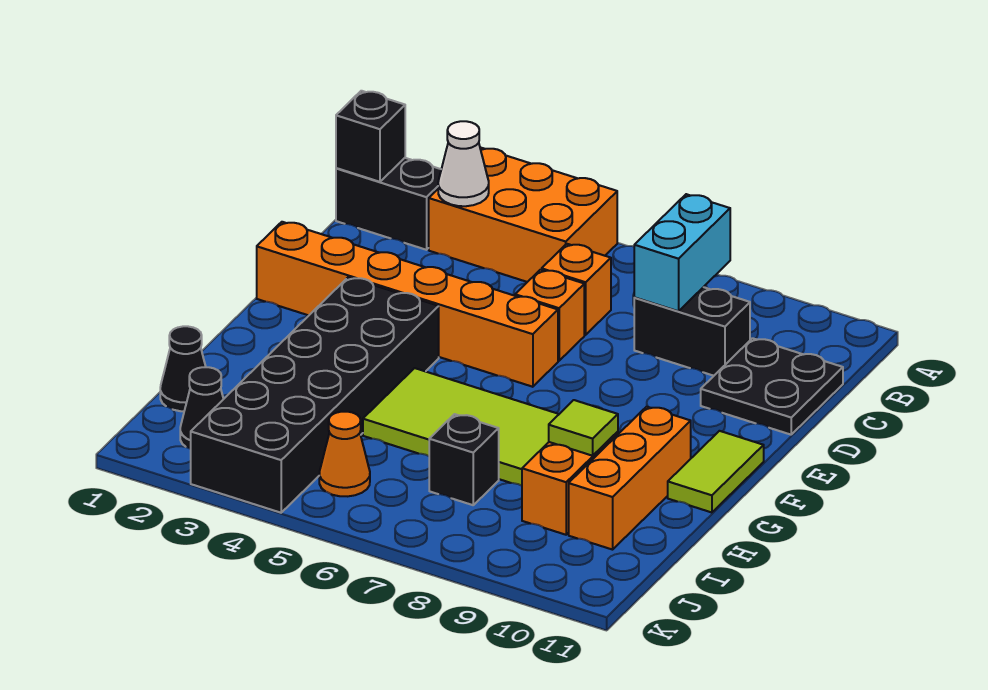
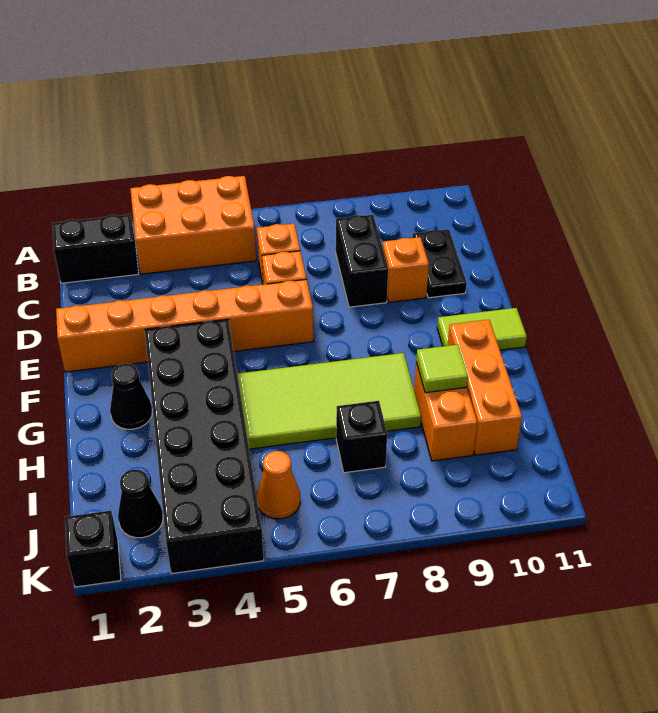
black 1x1 brick [336,91,405,182] -> black 1x1 brick moved to [65,511,121,587]
white 1x1 cone [438,121,489,206] -> none
cyan 1x2 brick [634,194,730,311] -> none
black 1x2 brick [634,287,750,376] -> black 1x2 brick turned to [336,215,388,307]
black 2x2 plate [701,338,843,435] -> black 1x2 plate [413,229,467,298]
none -> orange 1x1 brick [383,237,429,302]
lime 1x2 tile [668,431,764,512] -> lime 1x2 tile turned to [437,308,527,350]
black 1x1 cone [160,326,206,411] -> black 1x1 cone moved to [110,364,152,429]

